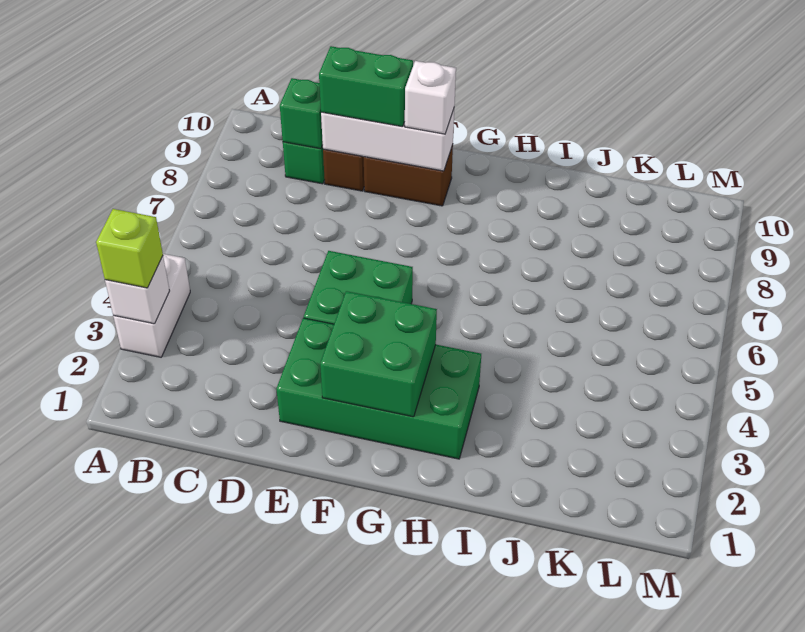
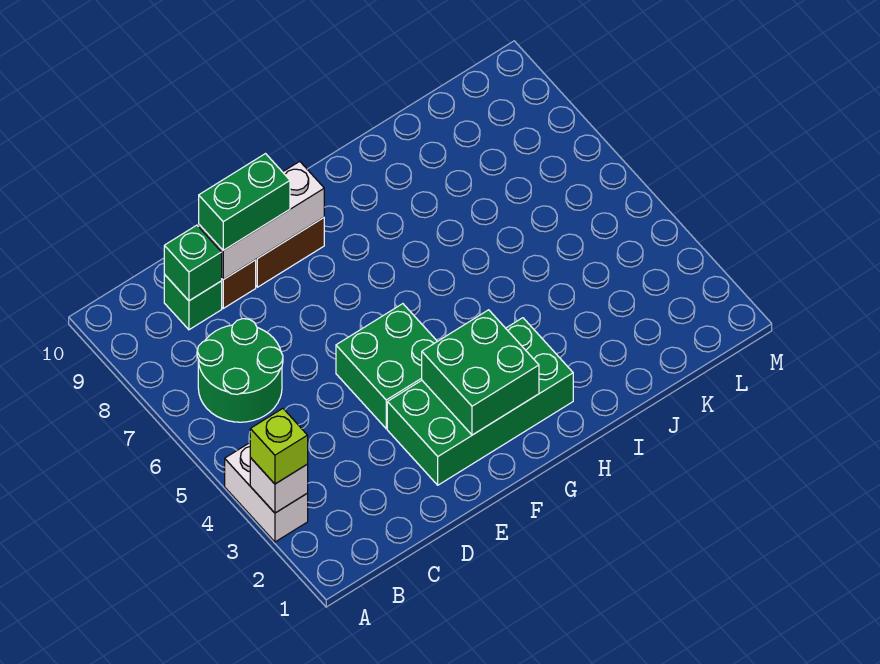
none -> green 2x2 round brick [197,319,283,422]
white 1x1 brick [405,61,456,134] -> none

